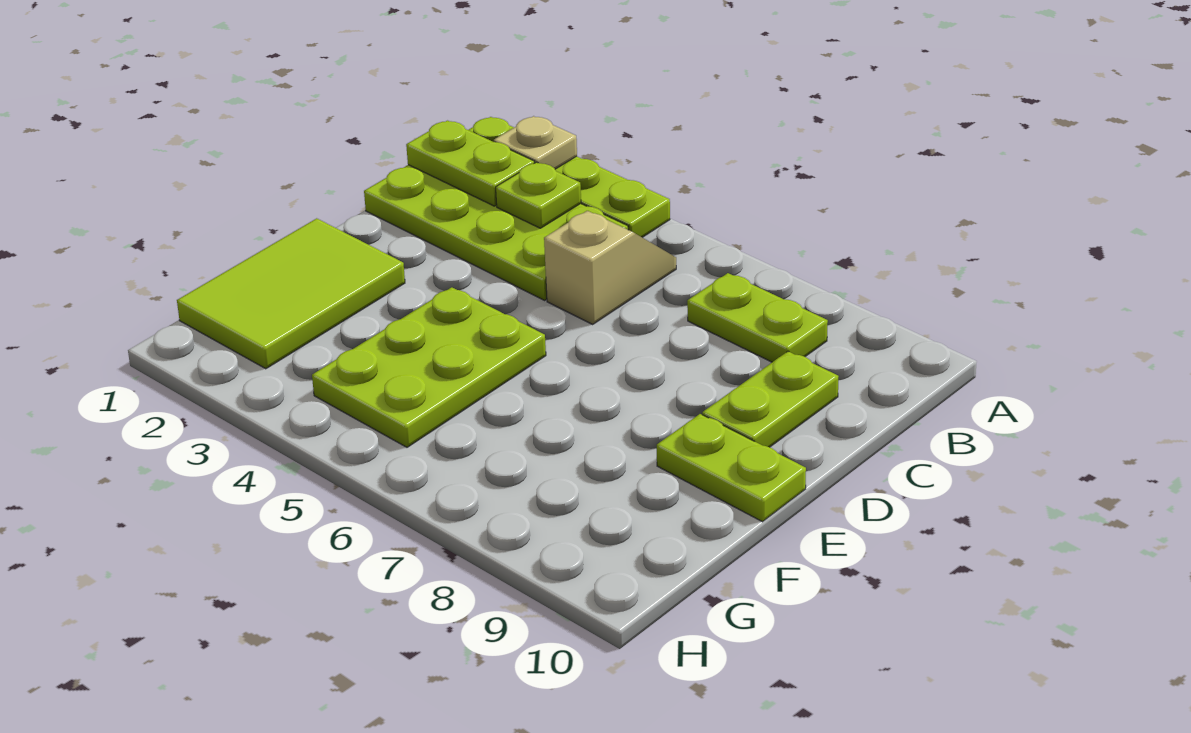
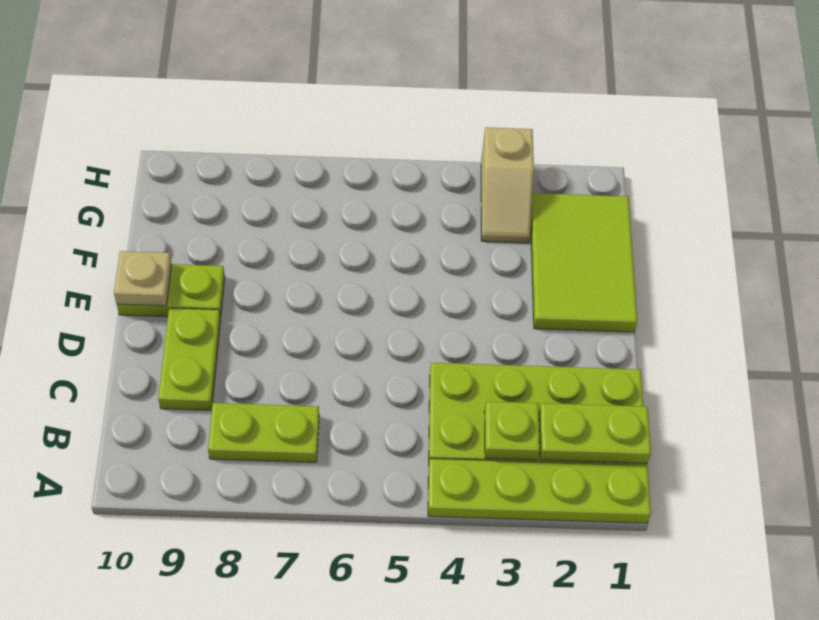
tan 1x1 plate [494,116,577,169] -> tan 1x1 plate moved to [114,251,172,306]
tan 1x2 slope [544,211,676,324] -> tan 1x2 slope moved to [481,127,534,243]
lime 2x3 plate [312,287,546,447] -> none

